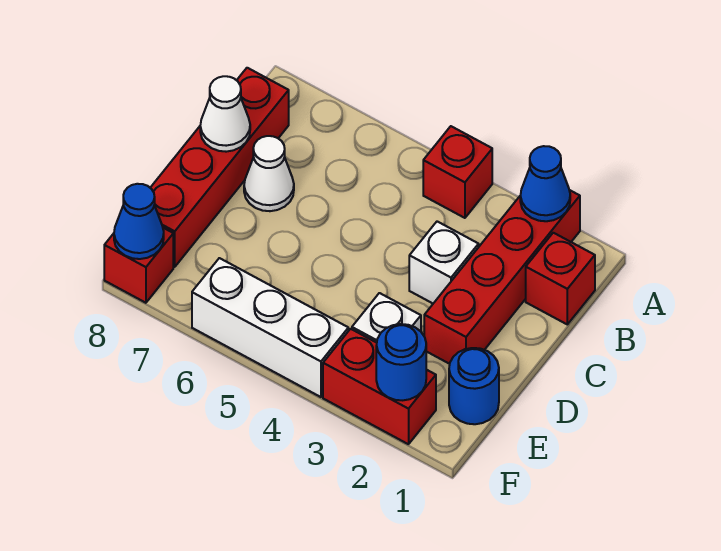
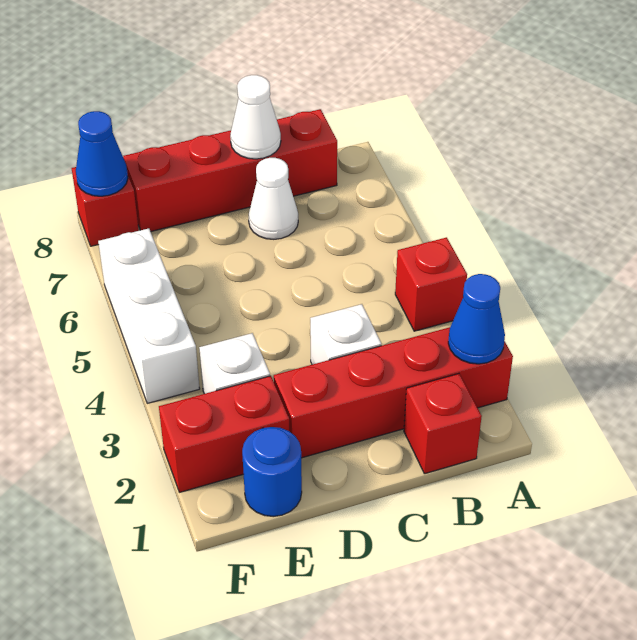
red 1x2 brick [323,329,436,444] -> red 1x2 brick turned to [159,376,289,492]
blue 1x1 round brick [376,324,426,400] -> none

